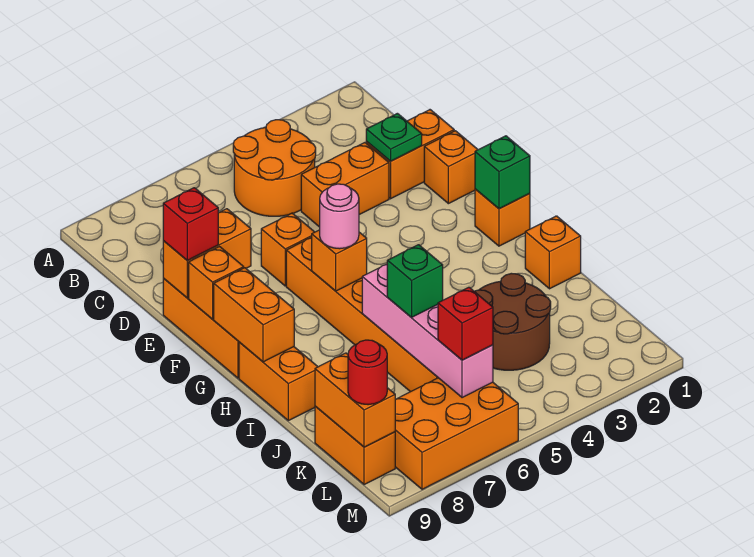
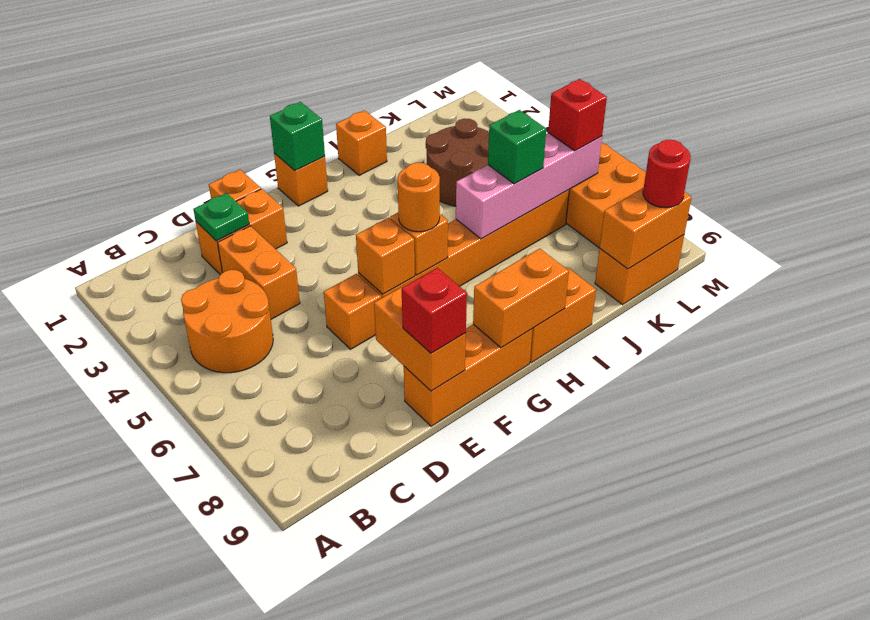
orange 1x2 brick [366,110,454,199] -> orange 1x2 brick turned to [196,189,287,275]
orange 1x1 brick [189,247,244,319] -> orange 1x1 brick moved to [356,218,415,294]
pink 1x1 round brick [320,184,359,249] -> orange 1x1 round brick [398,163,440,232]

